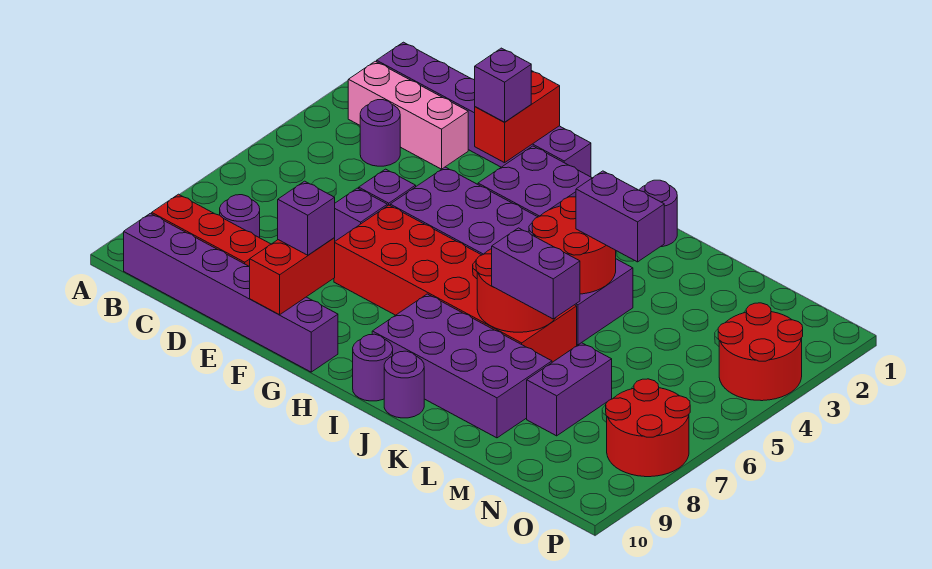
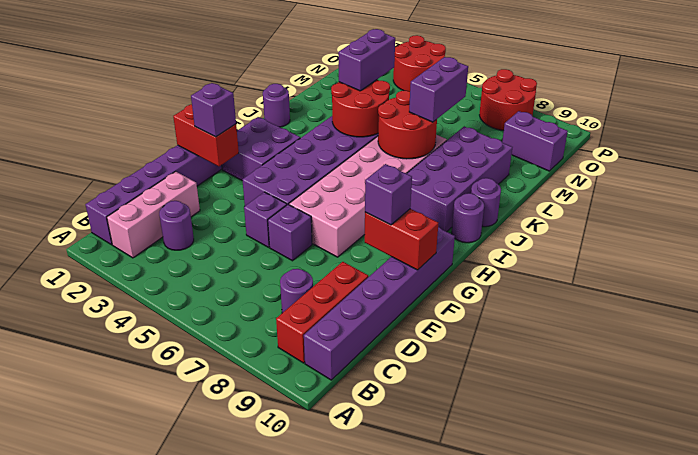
red 2x6 brick [334,205,577,362] -> pink 2x6 brick [289,135,447,257]
purple 1x2 brick [527,343,612,436] -> purple 1x2 brick moved to [502,111,568,171]

